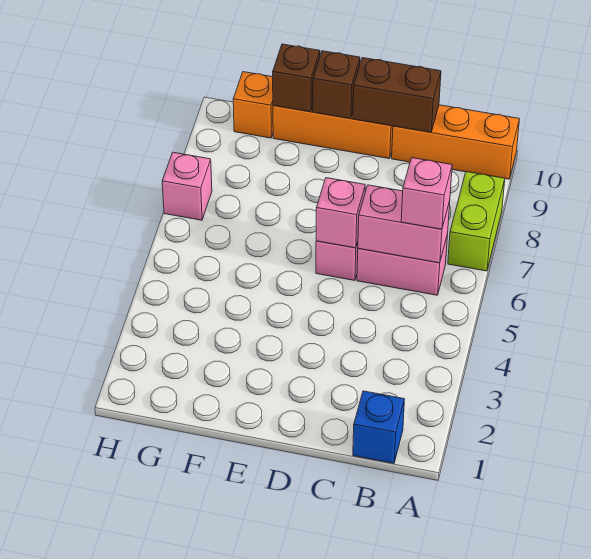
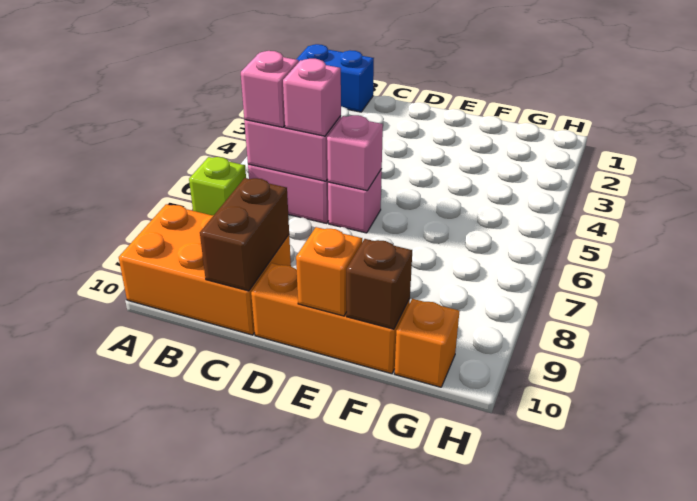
lime 1x2 brick [448,172,505,271] -> lime 1x1 brick [189,157,246,216]
orange 1x3 brick [392,105,519,179] -> orange 2x3 brick [119,204,291,335]
blue 1x1 brick [353,391,404,463] -> blue 1x2 brick [296,44,374,112]
brown 1x2 brick [353,58,441,132] -> brown 1x2 brick turned to [200,178,289,291]
brown 1x1 brick [313,51,360,119] -> orange 1x1 brick [296,227,362,316]
pink 1x1 brick [162,152,212,220] -> pink 1x1 brick moved to [283,59,341,136]

